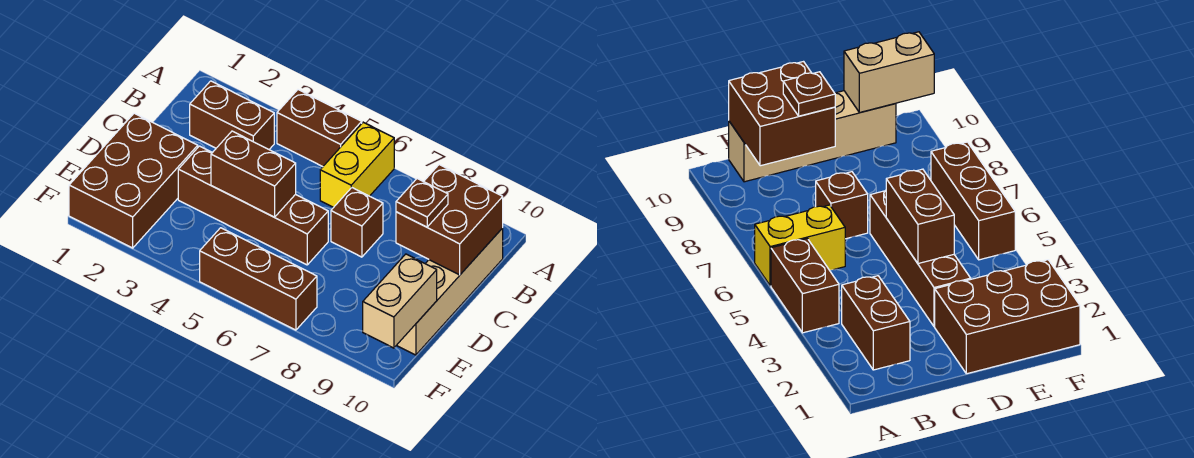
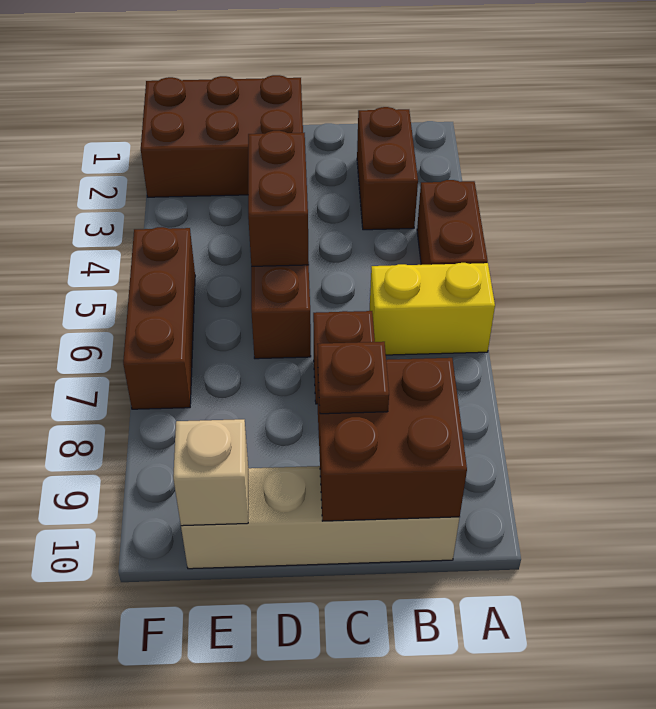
tan 1x2 brick [363,254,437,348] -> tan 1x1 brick [173,419,248,526]

